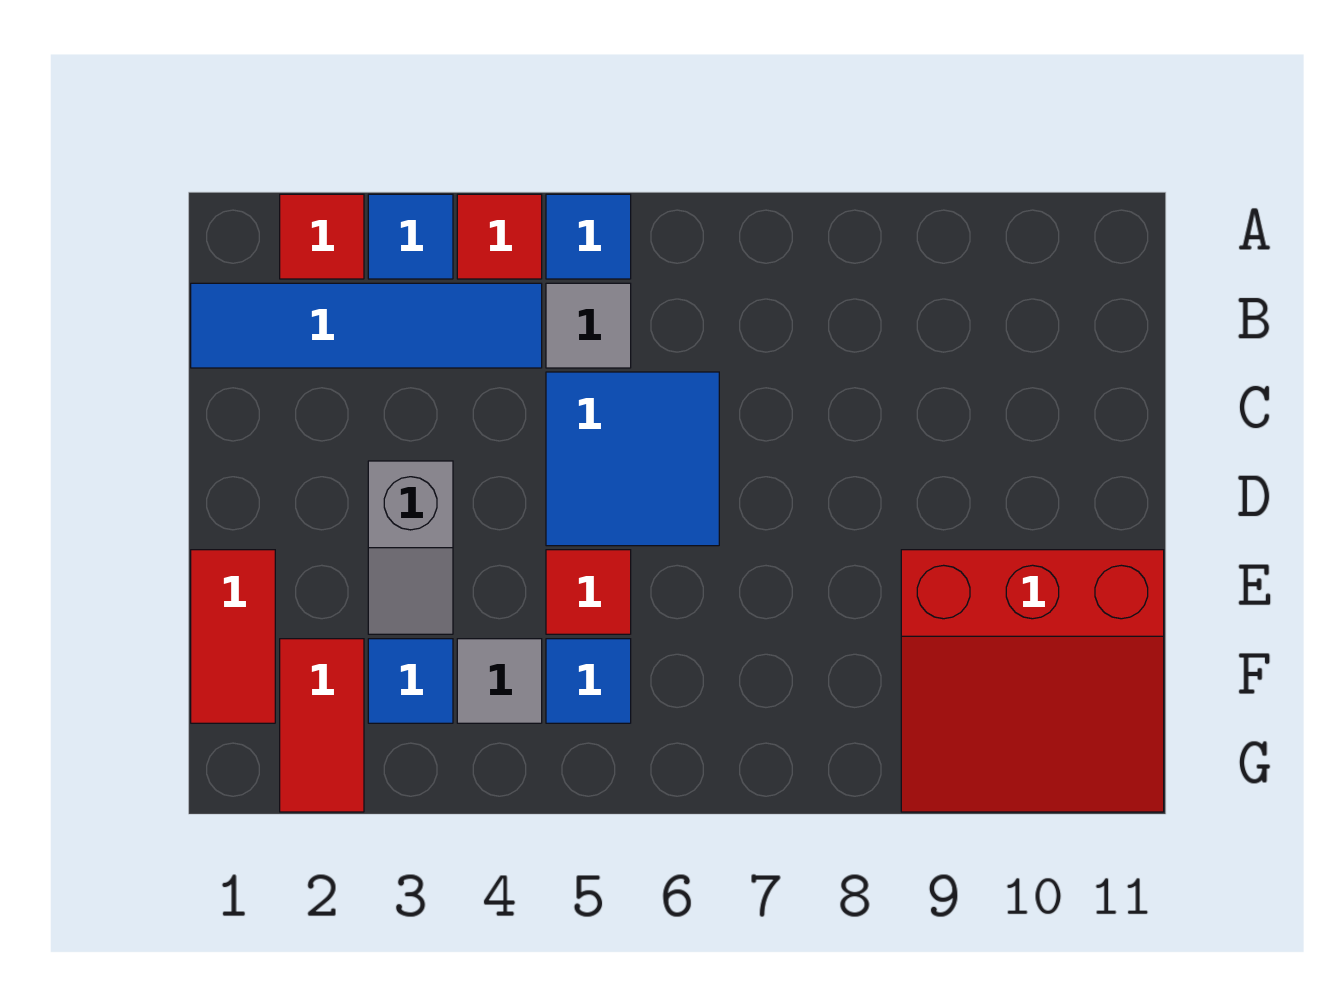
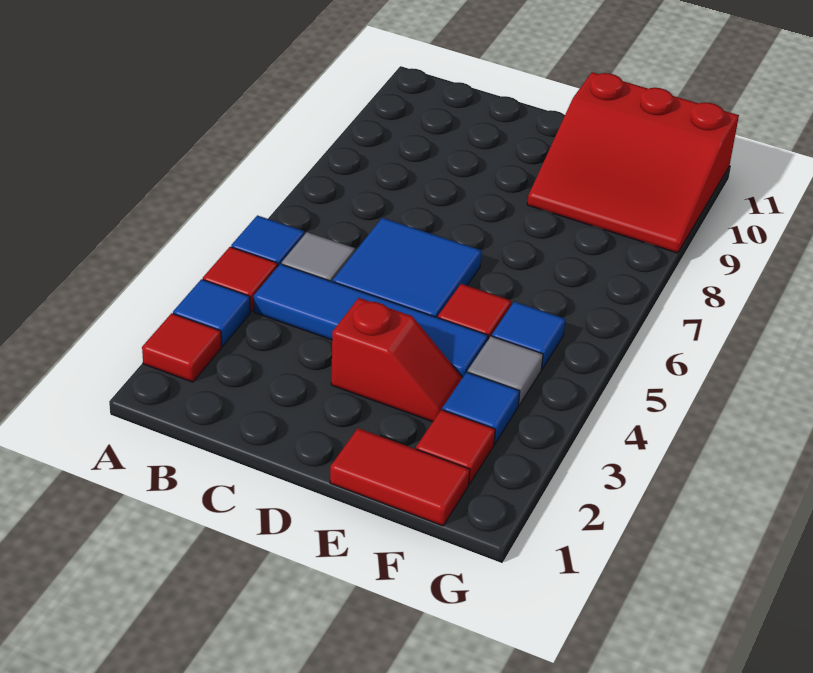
blue 1x4 tile [191,283,542,368] -> blue 1x4 tile turned to [254,264,488,377]
grey 1x2 slope [368,461,453,634] -> red 1x2 slope [331,298,463,422]
red 3x3 slope [901,550,1164,812] -> red 3x3 slope turned to [527,72,739,253]
red 1x2 tile [280,639,364,812] -> red 1x1 tile [416,410,495,484]

